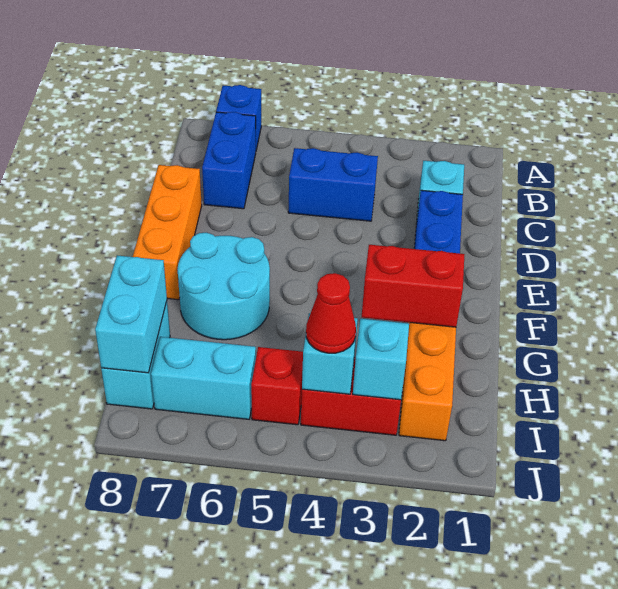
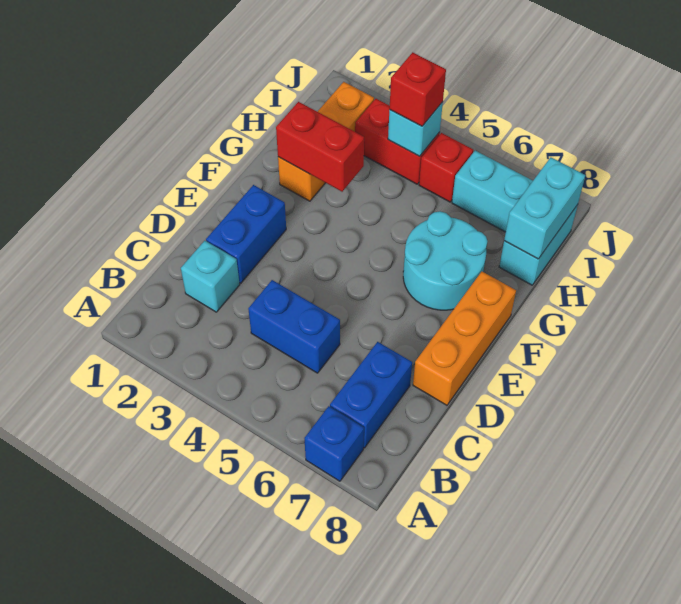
cyan 1x1 brick [353,319,409,400] -> none
red 1x1 cone [306,273,356,353] -> red 1x1 brick [390,52,446,126]

